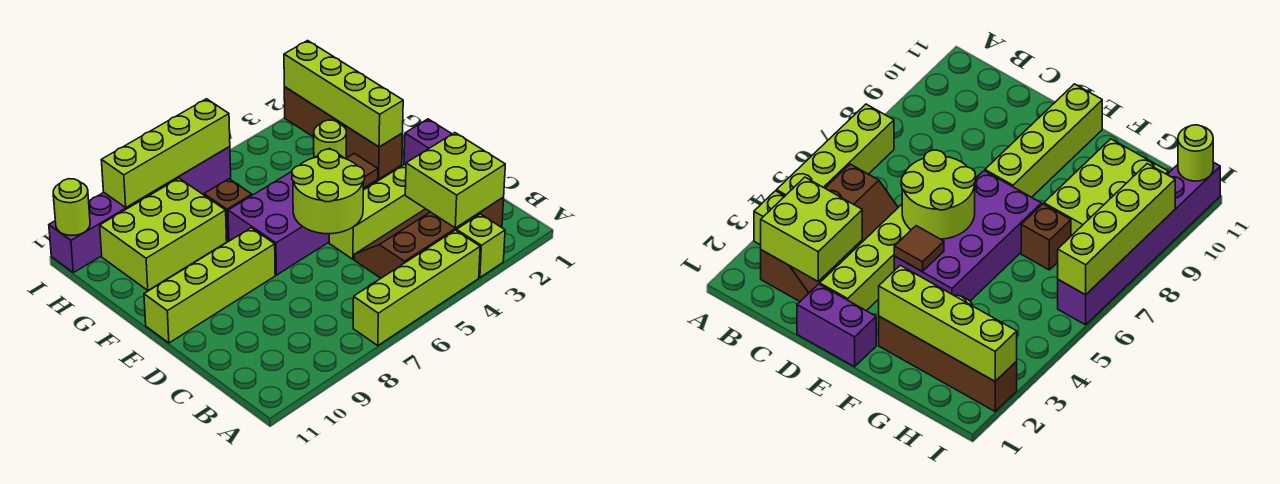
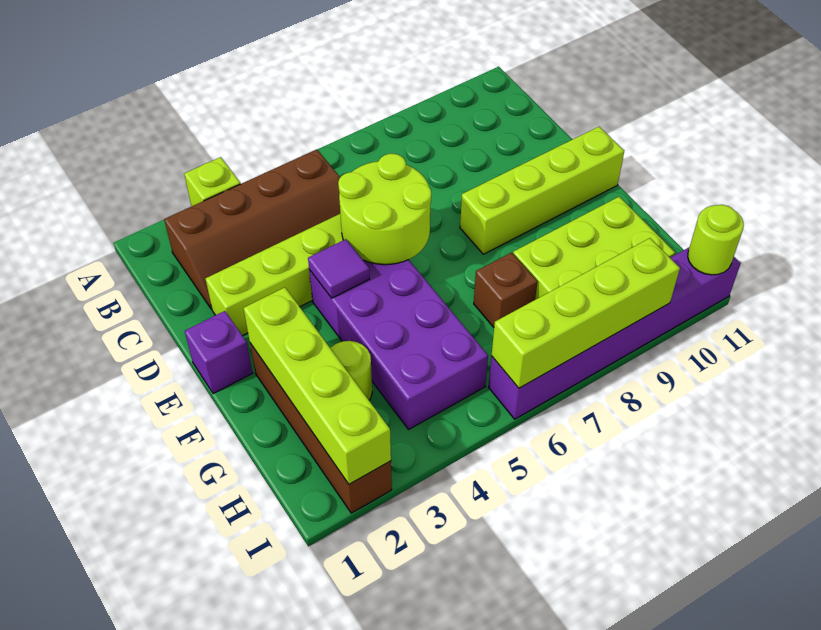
lime 1x4 brick [353,230,480,346] -> none
lime 2x2 brick [405,133,505,228] -> none
purple 1x2 brick [404,119,452,164] -> purple 1x1 brick [185,311,252,394]
purple 2x4 brick [228,148,378,275] -> purple 2x4 brick turned to [309,260,488,430]
brown 1x1 tile [346,153,378,188] -> purple 1x1 tile [308,239,370,298]

